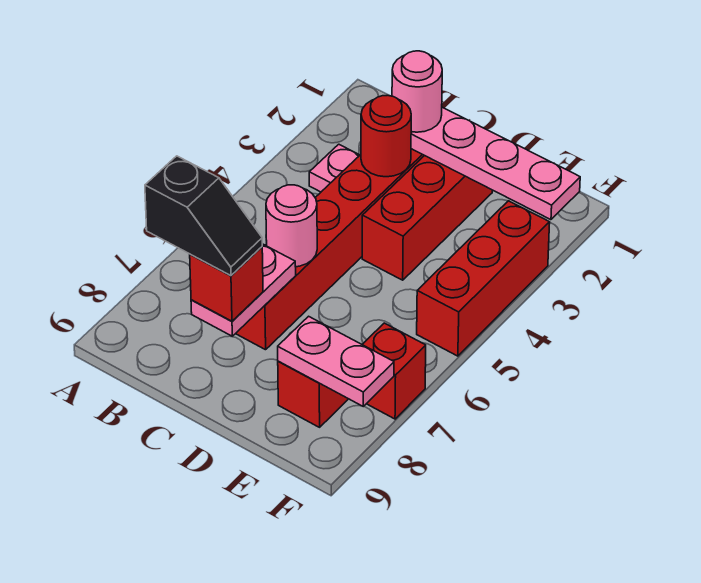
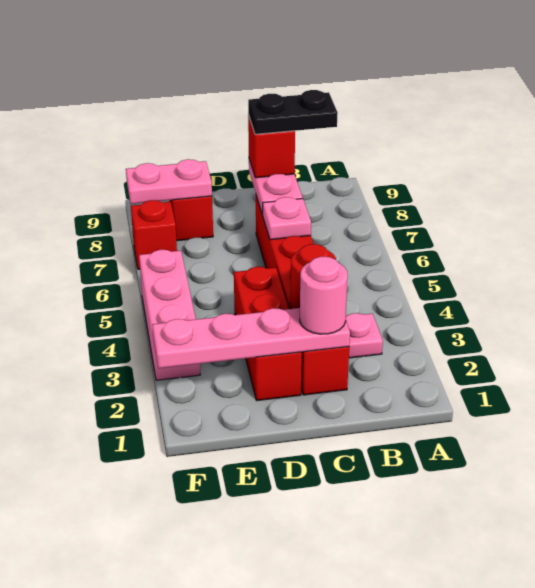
black 1x2 slope [145,156,262,276] -> black 1x2 plate [248,90,338,134]
pink 1x1 round brick [266,185,317,267] -> pink 1x1 plate [263,197,311,240]
red 1x3 brick [417,201,550,356] -> pink 1x3 brick [139,250,200,380]

